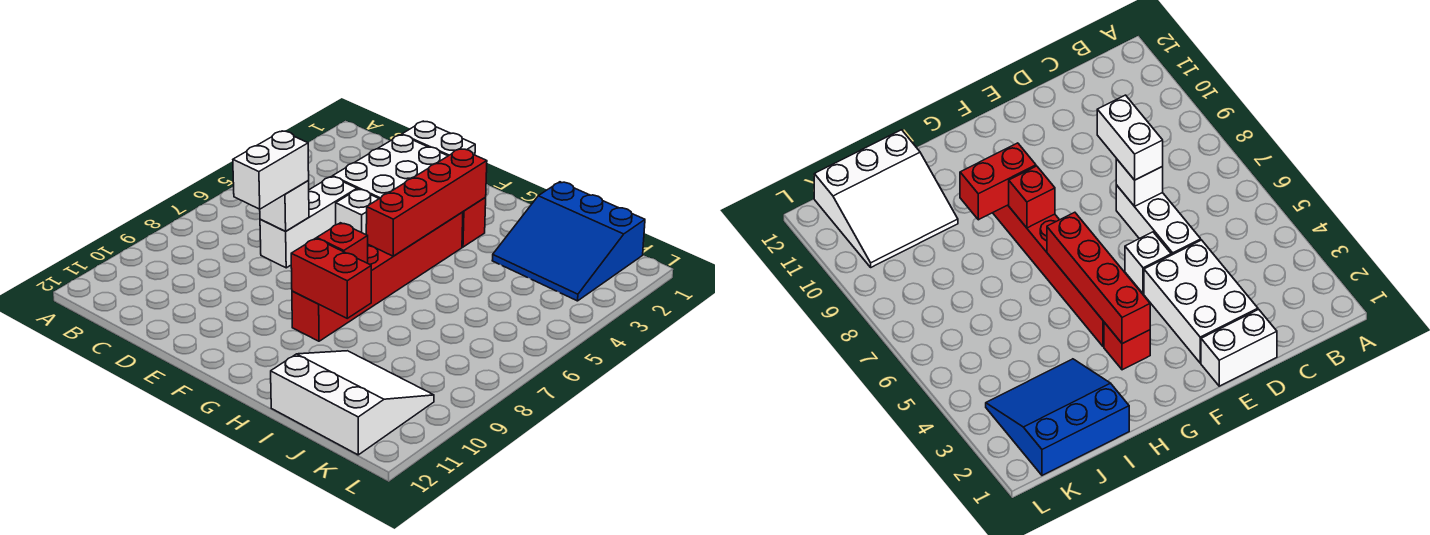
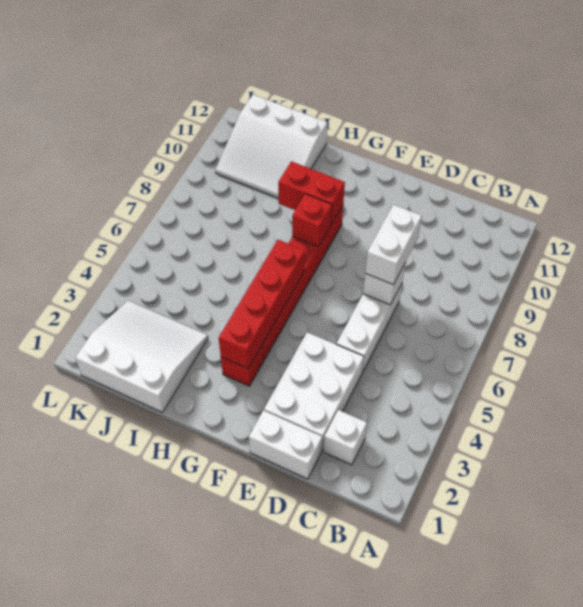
white 1x1 brick [336,189,379,235] -> white 1x1 brick moved to [324,410,367,465]
blue 3x3 slope [492,182,645,301] -> white 3x3 slope [75,301,208,413]

